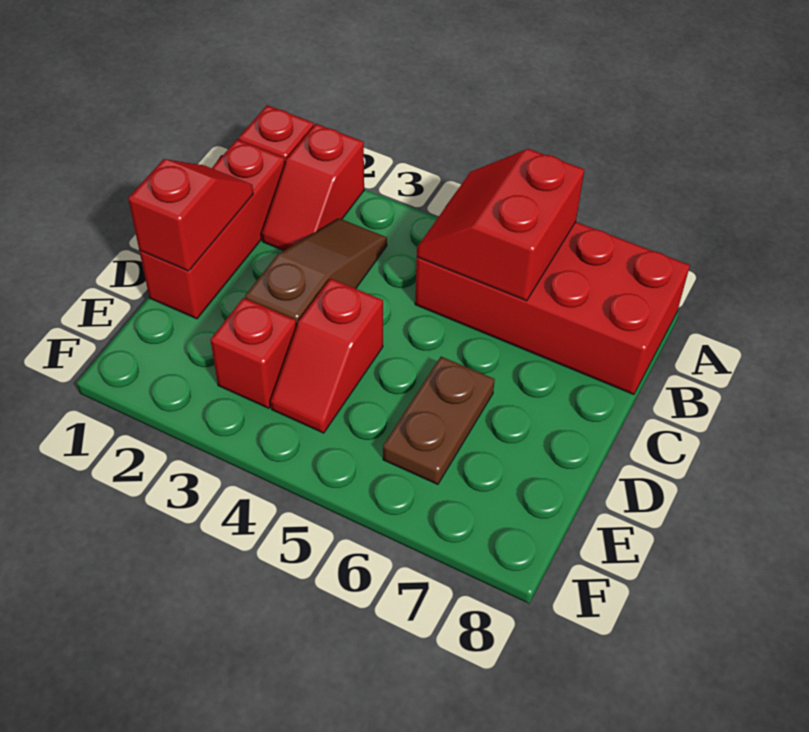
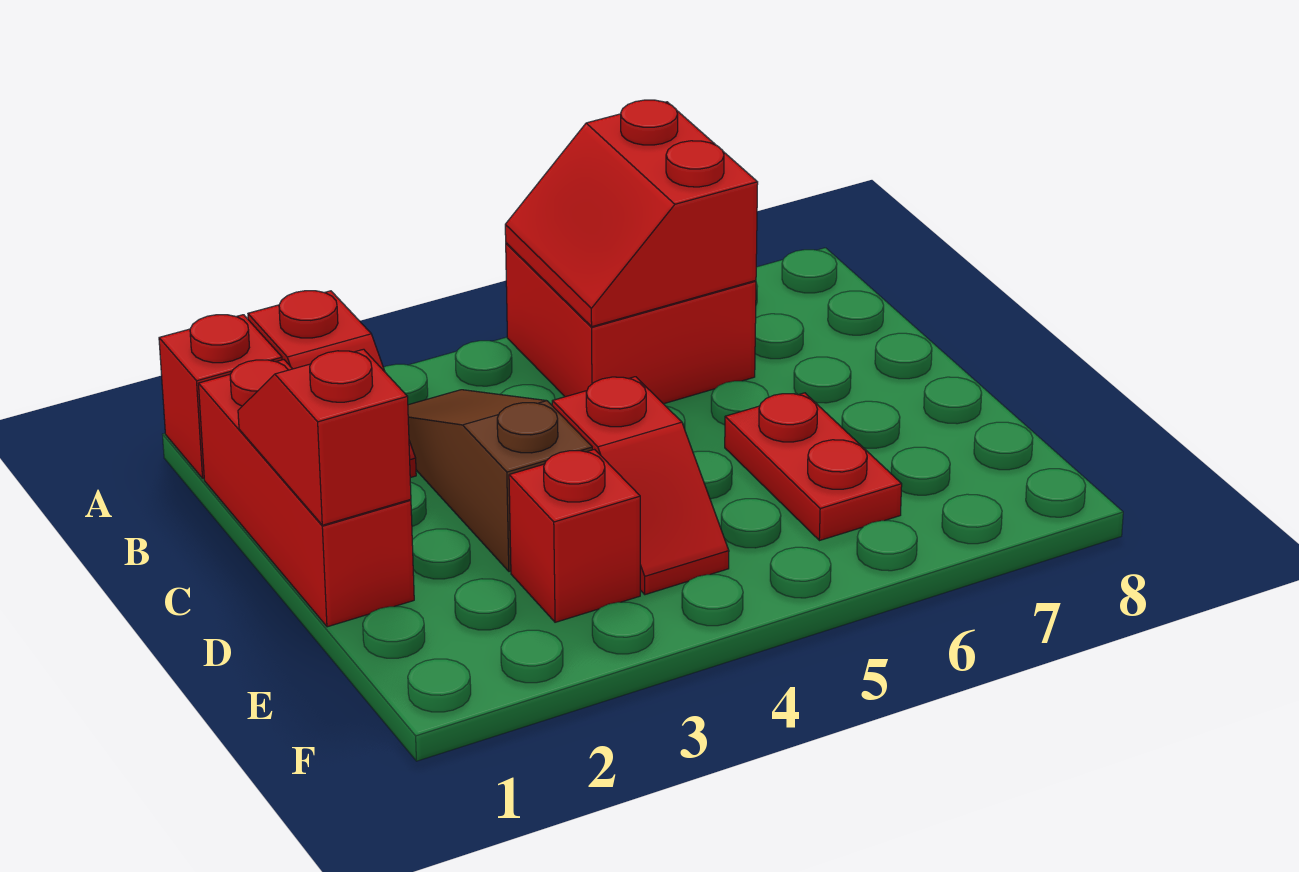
red 2x4 brick [415,222,690,395] -> red 2x2 brick [506,243,756,404]
brown 1x2 plate [383,357,495,484] -> red 1x2 plate [725,393,902,541]

